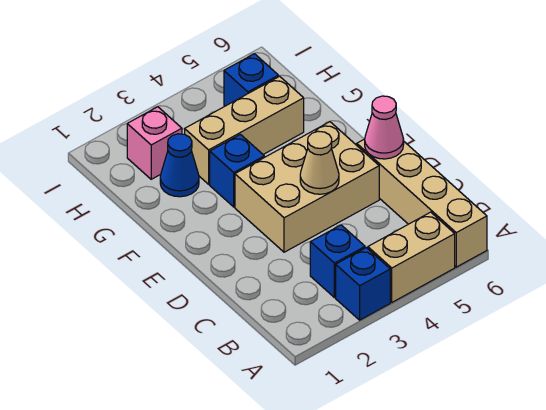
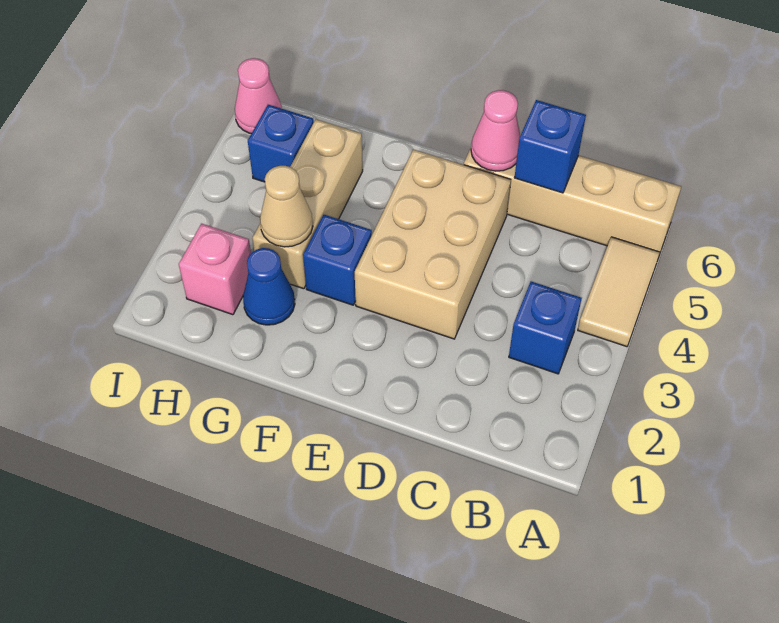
blue 1x1 brick [336,248,390,320] -> blue 1x1 brick moved to [514,100,586,193]
tan 1x2 brick [368,212,455,302] -> tan 1x2 tile [578,237,660,347]
tan 1x1 cone [300,131,339,194] -> tan 1x1 cone moved to [260,166,313,247]
none -> pink 1x1 cone [235,58,282,134]

